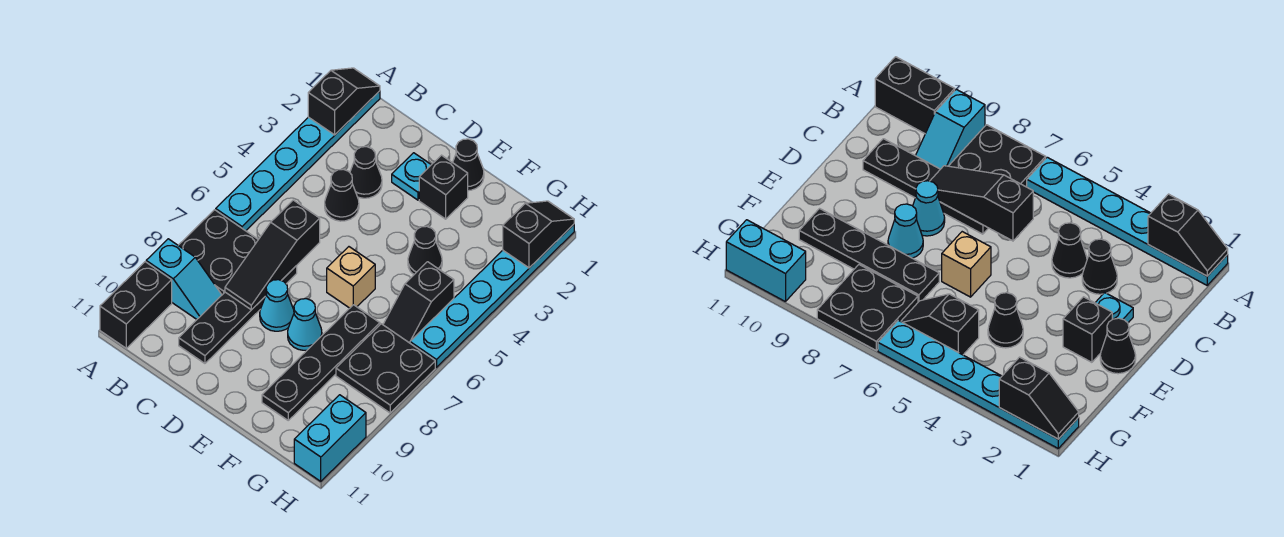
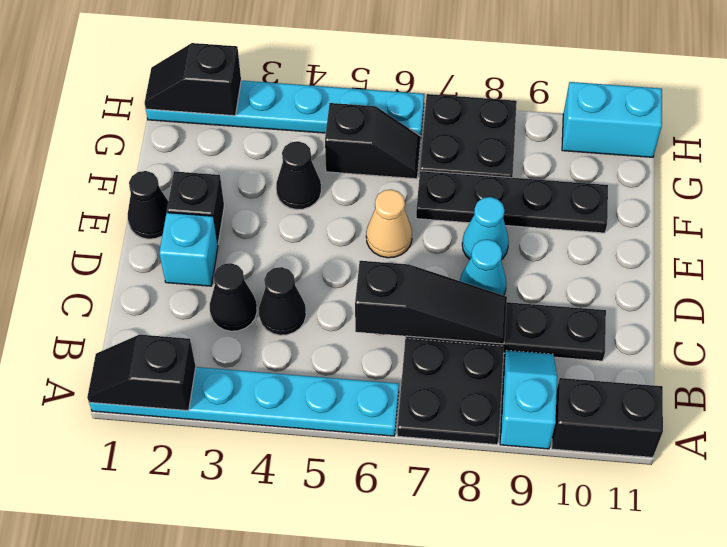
cyan 1x1 plate [392,153,431,200] -> cyan 1x1 brick [159,213,218,286]
tan 1x1 brick [327,247,375,308] -> tan 1x1 cone [366,189,412,258]

